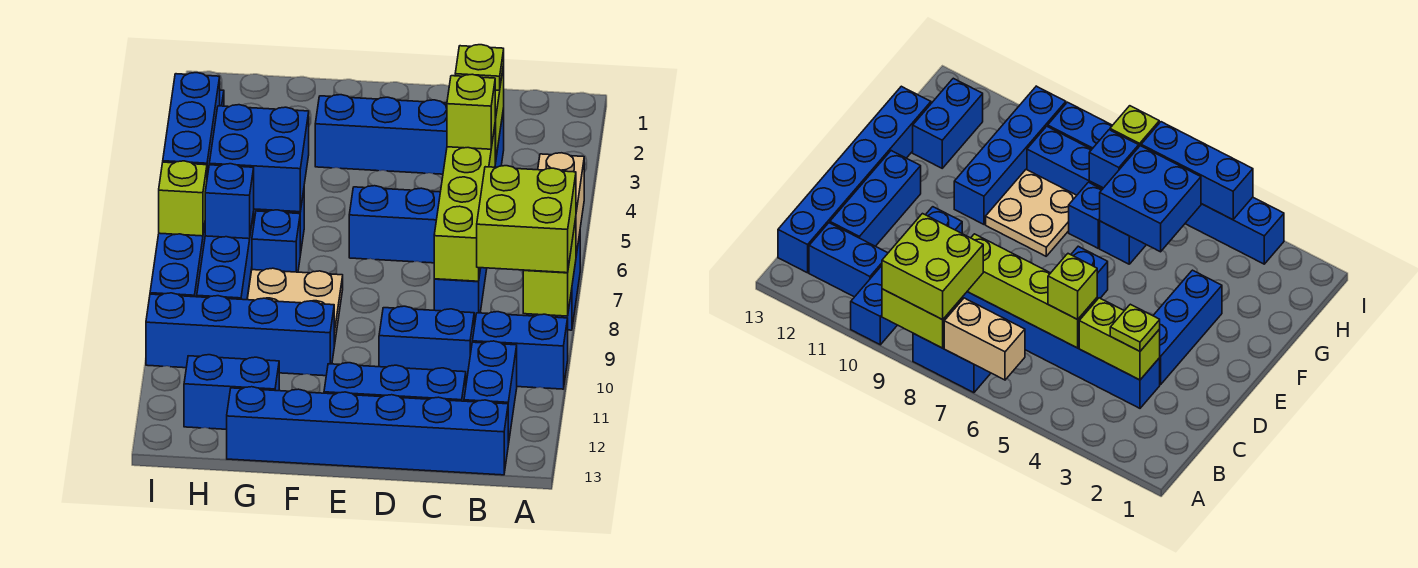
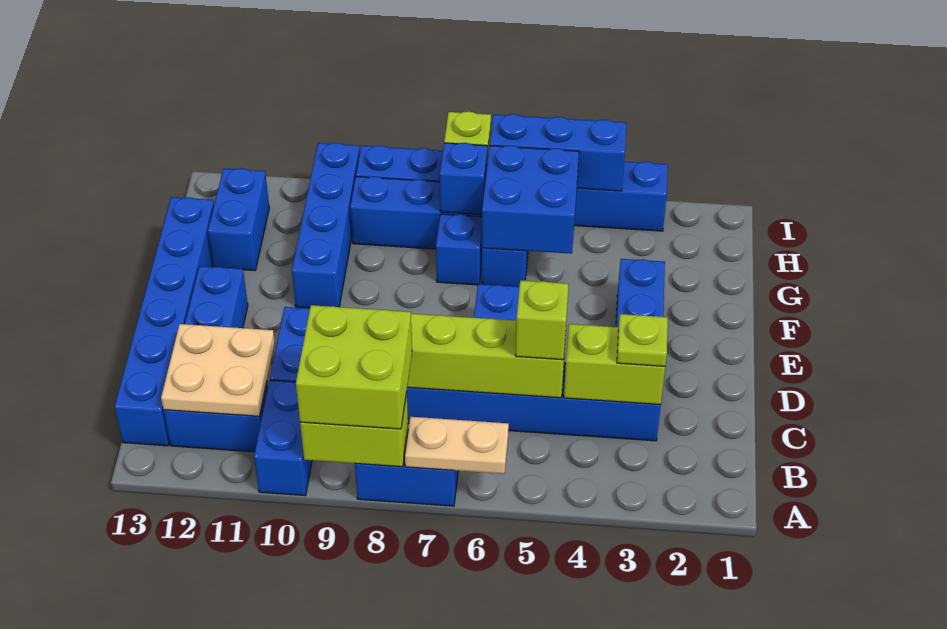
tan 1x2 brick [538,153,584,255] -> tan 1x2 plate [405,417,509,474]
tan 2x2 plate [247,268,343,346] -> tan 2x2 plate moved to [161,324,275,416]

